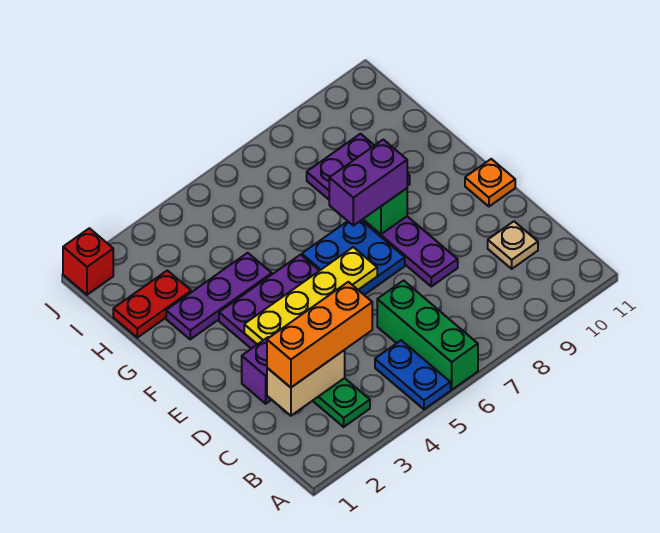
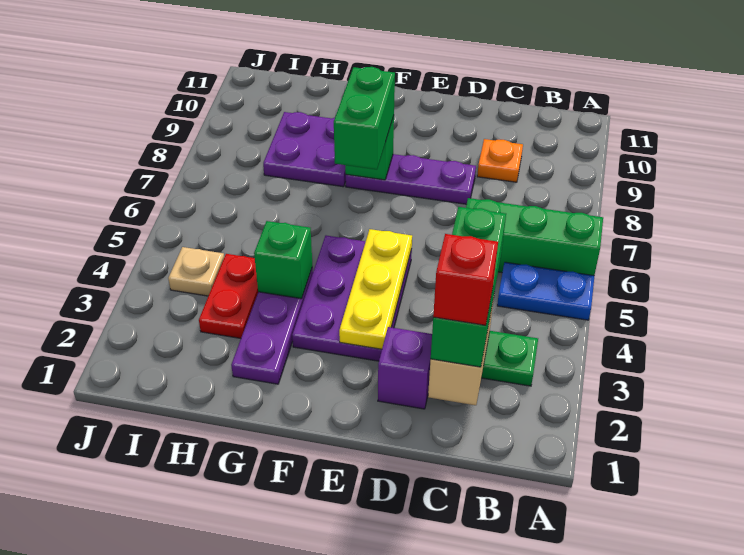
orange 1x3 brick [267,282,372,387] -> green 1x3 brick [431,207,506,367]
tan 1x1 plate [488,221,538,269] -> tan 1x1 plate moved to [168,247,224,296]
yellow 1x4 plate [244,247,377,344] -> yellow 1x3 plate [339,229,412,349]
blue 2x2 plate [302,220,405,295] -> none
orange 1x1 plate [465,159,515,206] -> orange 1x1 plate moved to [477,139,523,182]
purple 1x2 brick [329,140,407,226] -> green 1x2 brick [334,67,395,169]
none -> green 1x1 brick [254,221,313,299]
red 1x2 plate [113,270,191,338] -> red 1x2 plate moved to [199,254,258,338]
red 1x1 brick [63,228,113,295] -> red 1x1 brick moved to [433,234,498,325]

